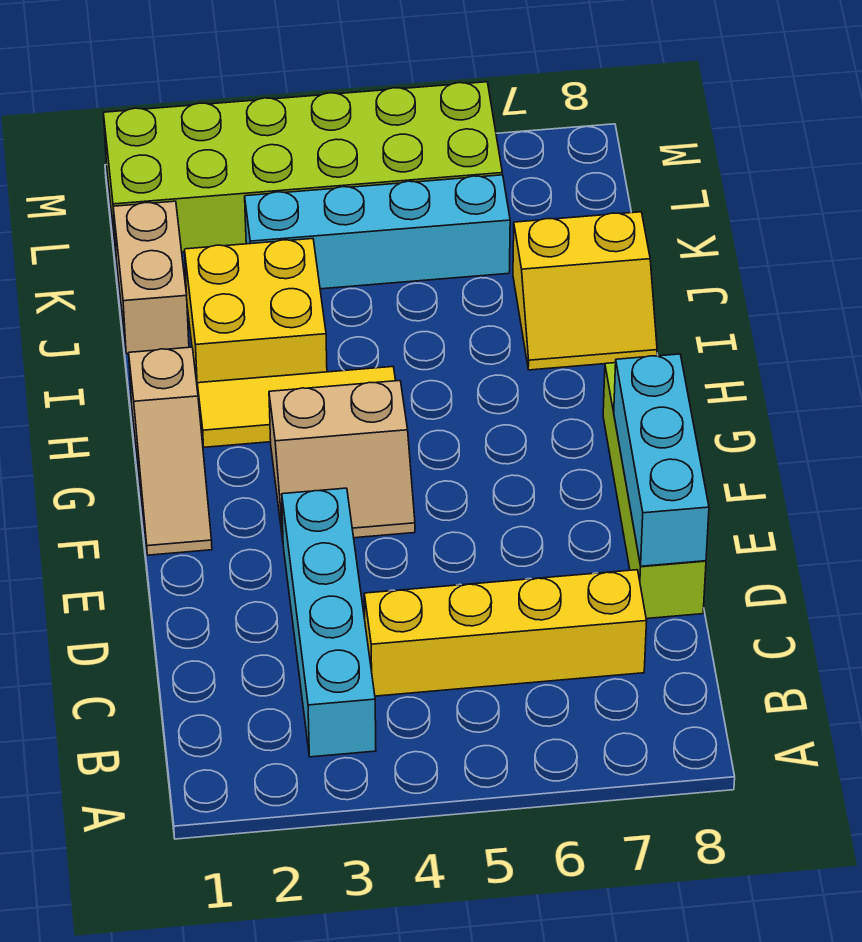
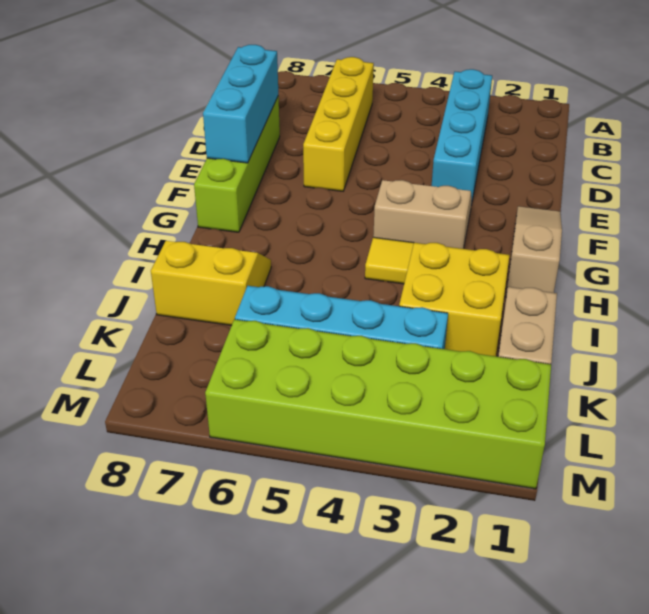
yellow 1x4 brick [364,570,647,696] -> yellow 1x4 brick turned to [303,57,374,191]

